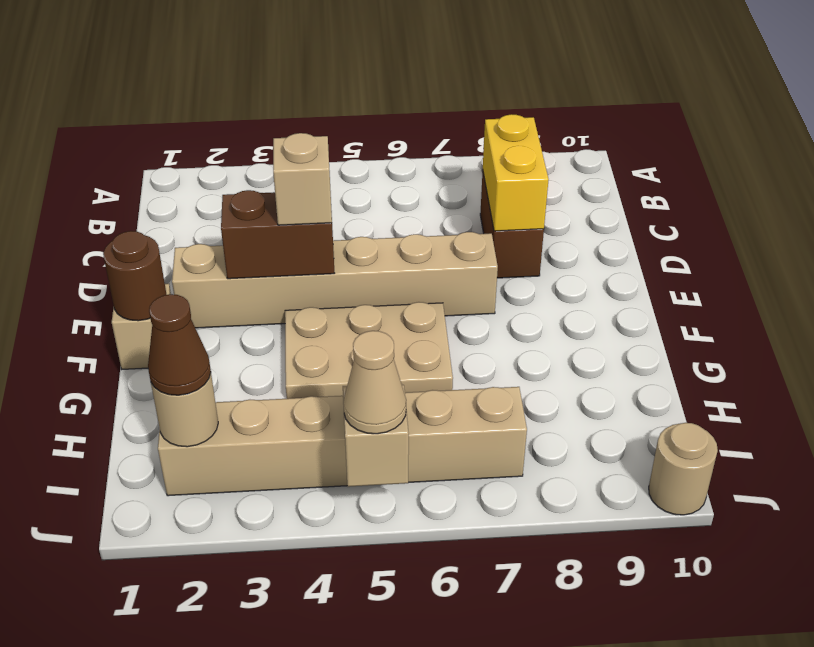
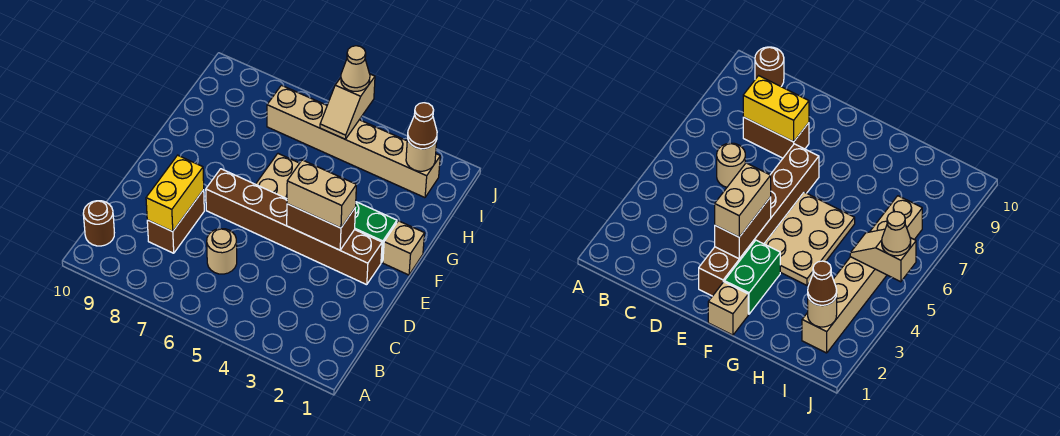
tan 1x6 brick [172,232,498,328] -> brown 1x6 brick [206,169,382,285]
tan 1x1 brick [273,133,332,225] -> tan 1x2 brick [287,160,356,228]
brown 1x1 round brick [103,231,167,321] -> brown 1x1 round brick moved to [83,201,114,246]
none -> green 1x2 brick [355,202,397,262]
tan 1x1 round brick [649,423,718,515] -> tan 1x1 round brick moved to [207,229,237,274]

